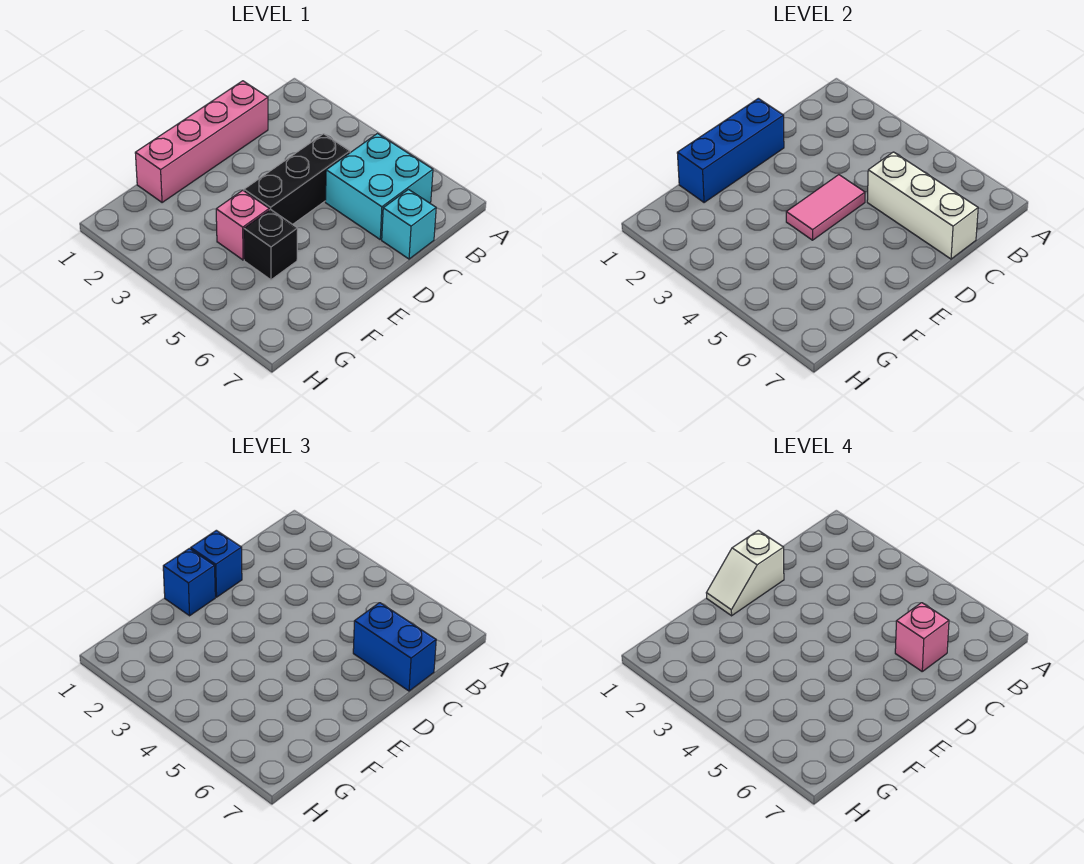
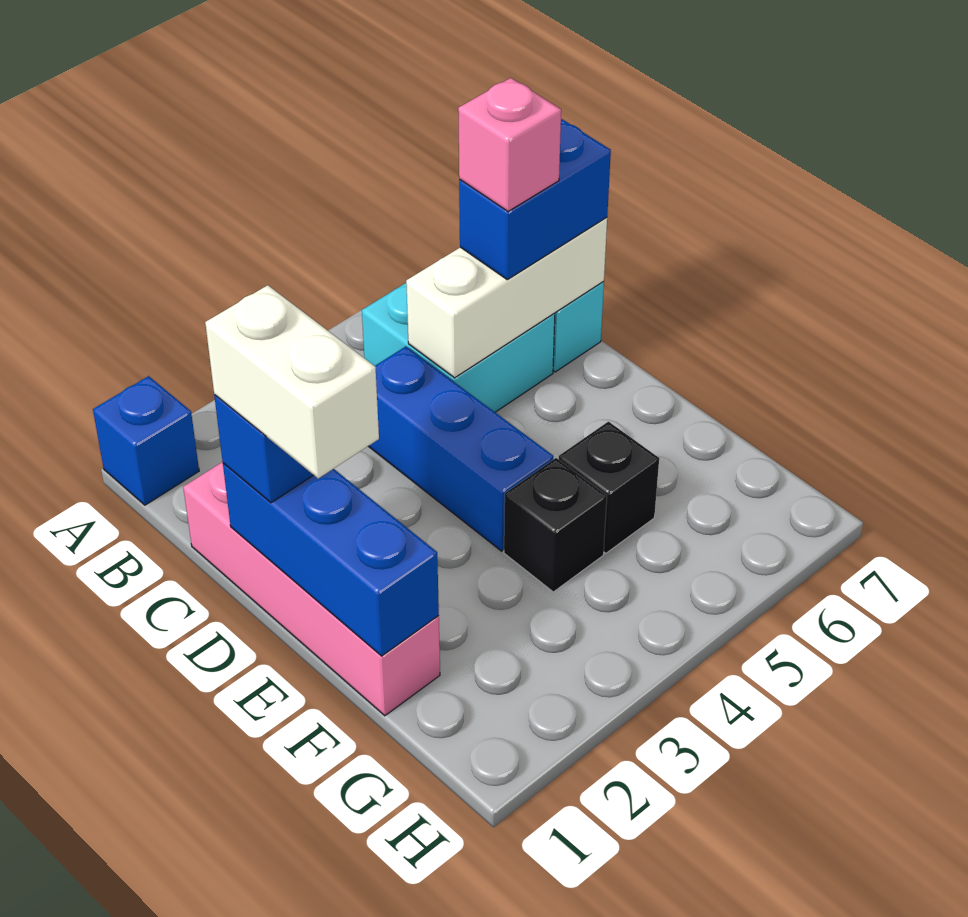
black 1x3 brick [244,134,350,224] -> blue 1x3 brick [368,346,554,551]
white 1x2 slope [707,530,784,616] -> white 1x2 brick [205,285,379,479]
pink 1x2 tile [786,175,865,240] -> none
blue 1x1 brick [163,548,215,616] -> blue 1x1 brick moved to [93,376,199,505]
pink 1x1 brick [216,190,269,260] -> black 1x1 brick [504,458,607,592]

